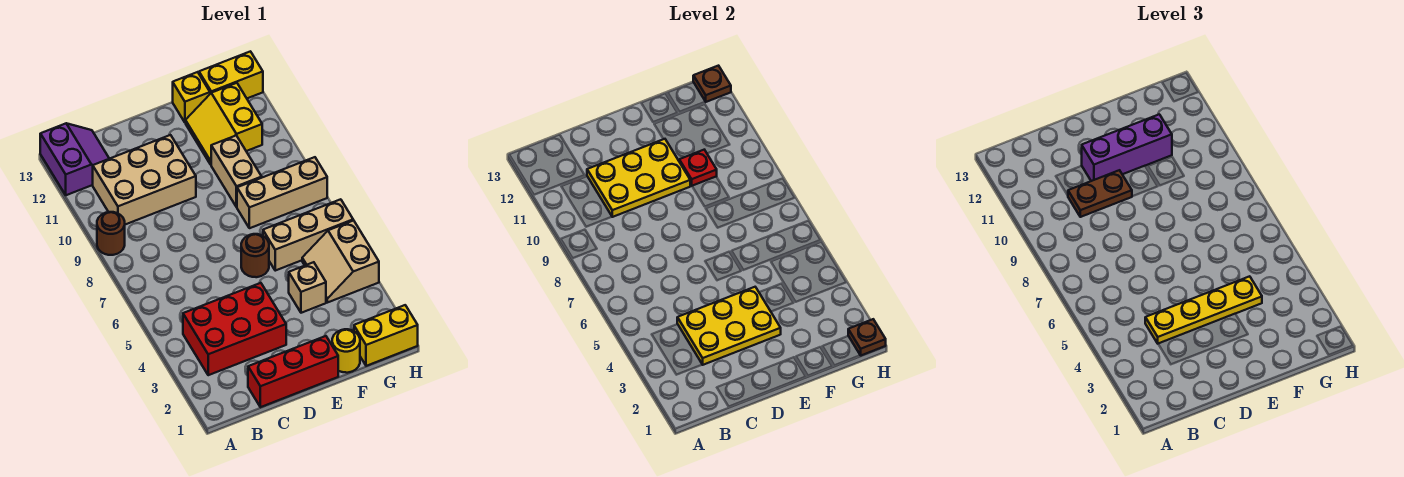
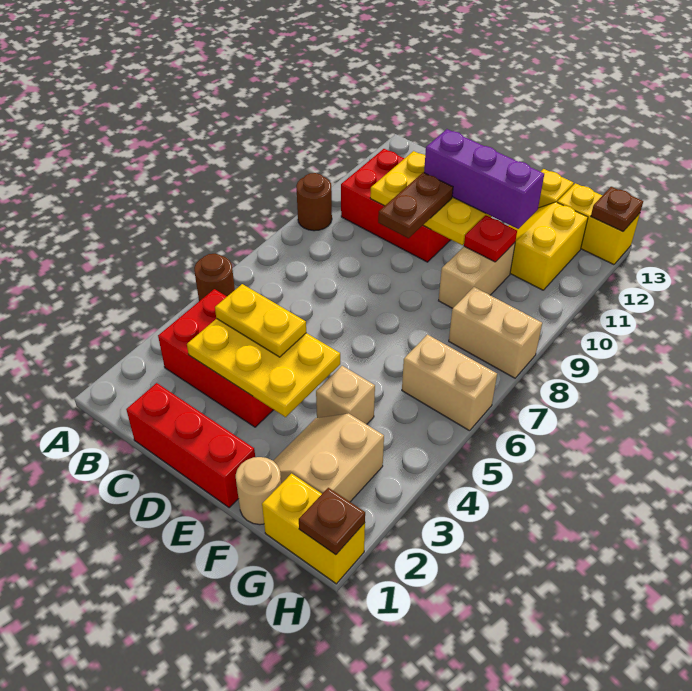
purple 2x2 slope [40,123,109,195] -> none
tan 2x3 brick [93,135,196,225] -> red 2x3 brick [341,149,451,262]
yellow 1x4 plate [1145,276,1262,343] -> yellow 1x2 plate [215,284,306,357]
brown 1x2 plate [1068,170,1132,217] -> brown 1x2 plate turned to [378,172,453,238]
brown 1x1 round brick [241,234,269,277] -> brown 1x1 round brick moved to [194,254,235,301]
yellow 1x1 round brick [332,329,360,373] -> tan 1x1 round brick [236,457,281,525]
tan 1x3 brick [263,199,353,271] -> tan 1x2 brick [402,335,497,431]
tan 1x3 brick [237,157,327,228] -> tan 1x2 brick [449,287,542,378]
tan 2x2 slope [302,220,379,303] -> tan 2x2 slope moved to [273,414,384,502]

